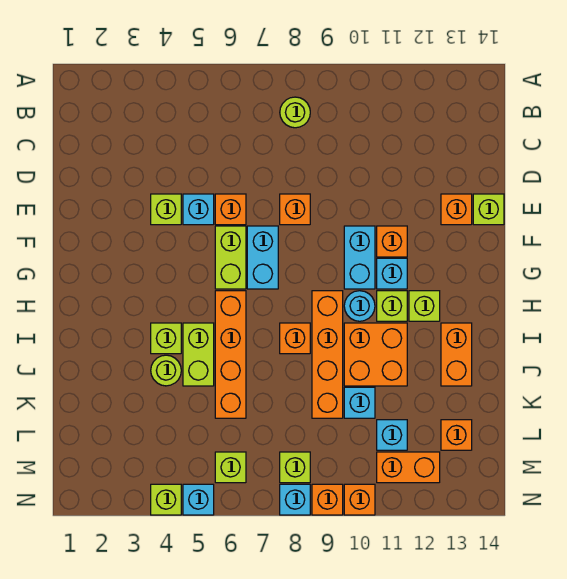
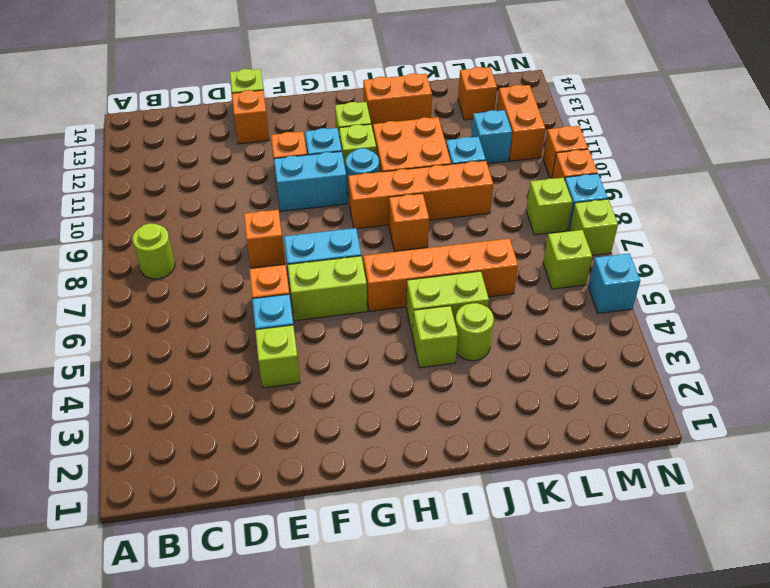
lime 1x1 brick [151,484,181,515] -> lime 1x1 brick moved to [569,199,618,255]

